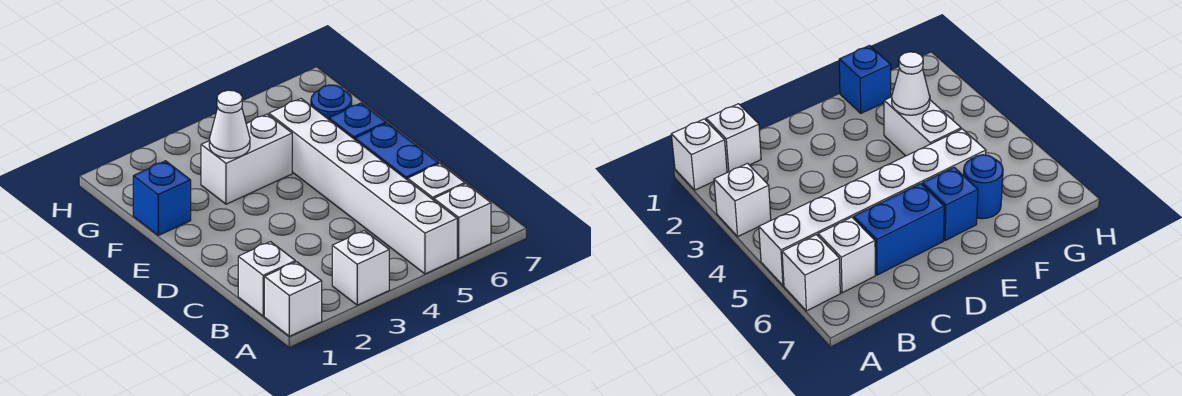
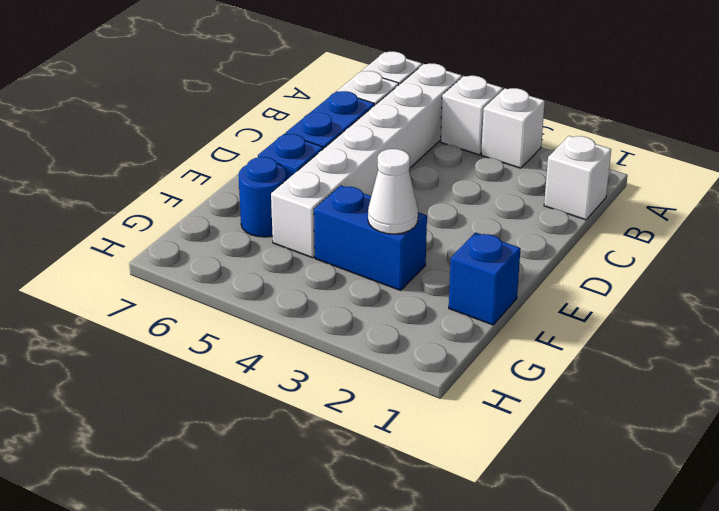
white 1x1 brick [264,262,322,336] -> white 1x1 brick moved to [441,76,503,155]
white 1x2 brick [201,114,292,204] -> blue 1x2 brick [314,185,427,290]

